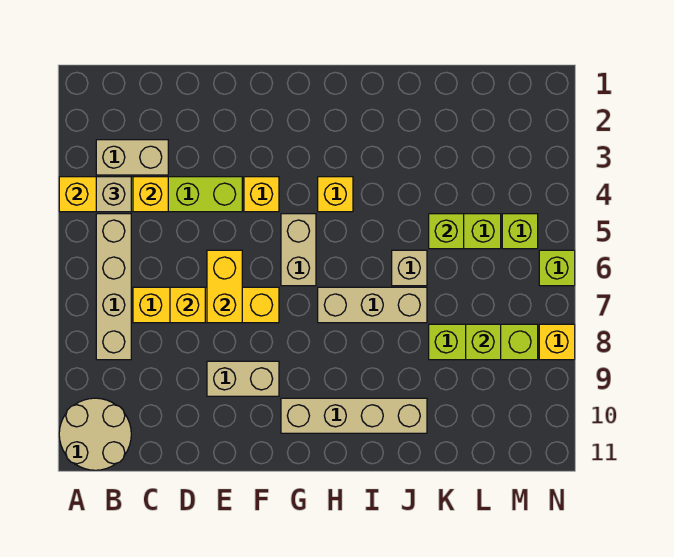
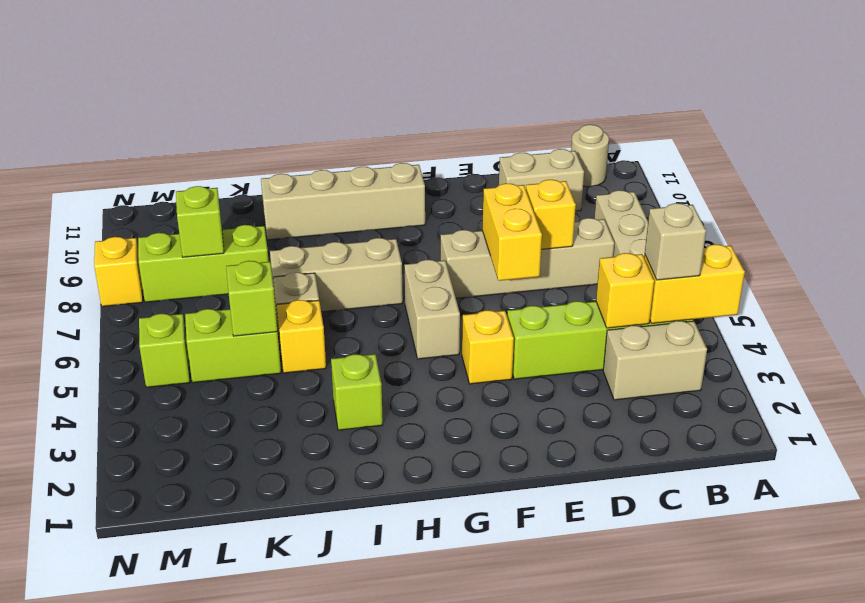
tan 2x2 round brick [59,398,131,470] -> tan 1x1 round brick [571,125,609,187]
yellow 1x4 brick [133,287,279,323] -> tan 1x4 brick [440,218,614,298]
tan 1x2 brick [207,361,279,396] -> tan 1x2 brick moved to [499,149,584,211]
yellow 1x1 brick [318,177,353,212] -> yellow 1x1 brick moved to [276,300,326,373]
lime 1x1 brick [539,250,575,286] -> lime 1x1 brick moved to [331,354,383,430]

